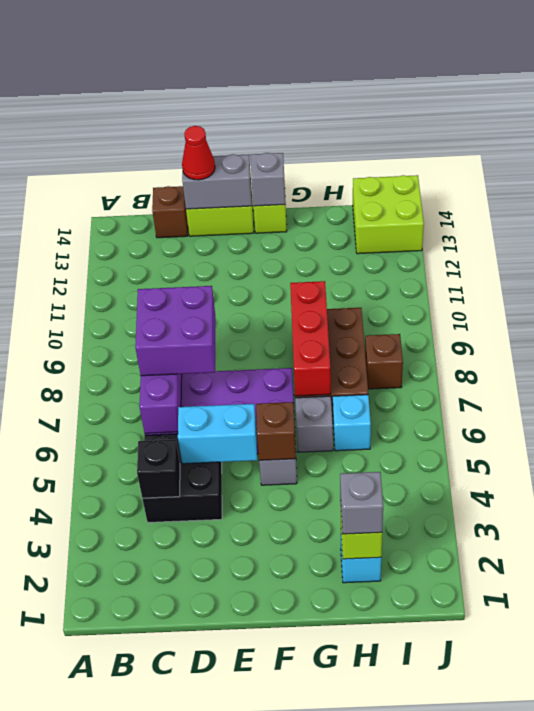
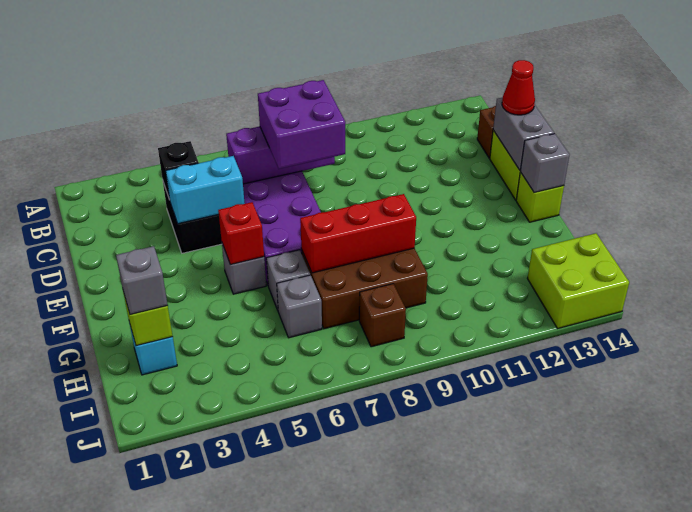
cyan 1x2 brick [178,404,257,464] -> cyan 1x2 brick turned to [166,156,245,224]
brown 1x1 brick [256,402,296,460] -> red 1x1 brick [218,202,264,265]
cyan 1x1 brick [333,395,371,451] -> grey 1x1 brick [277,275,322,338]

